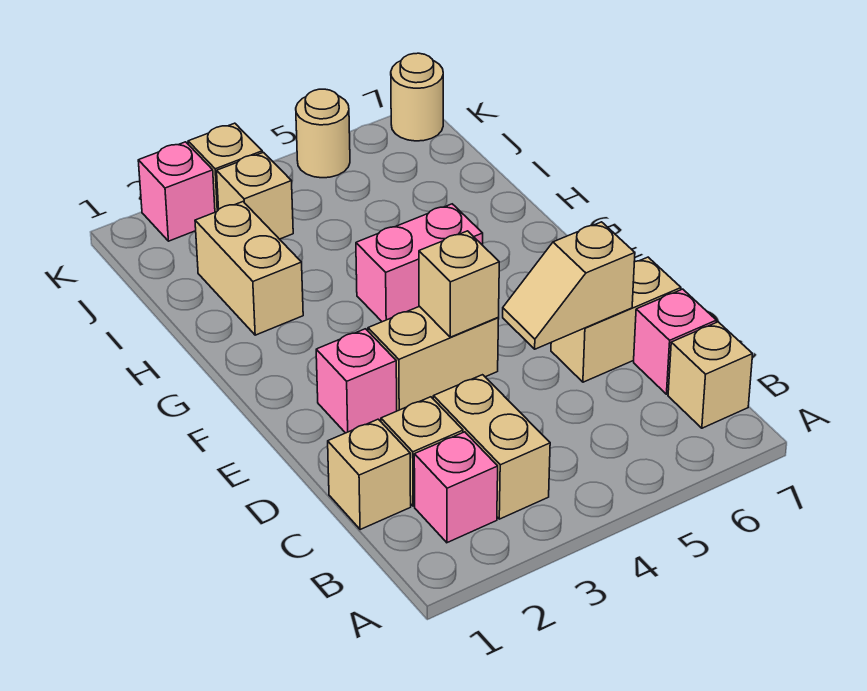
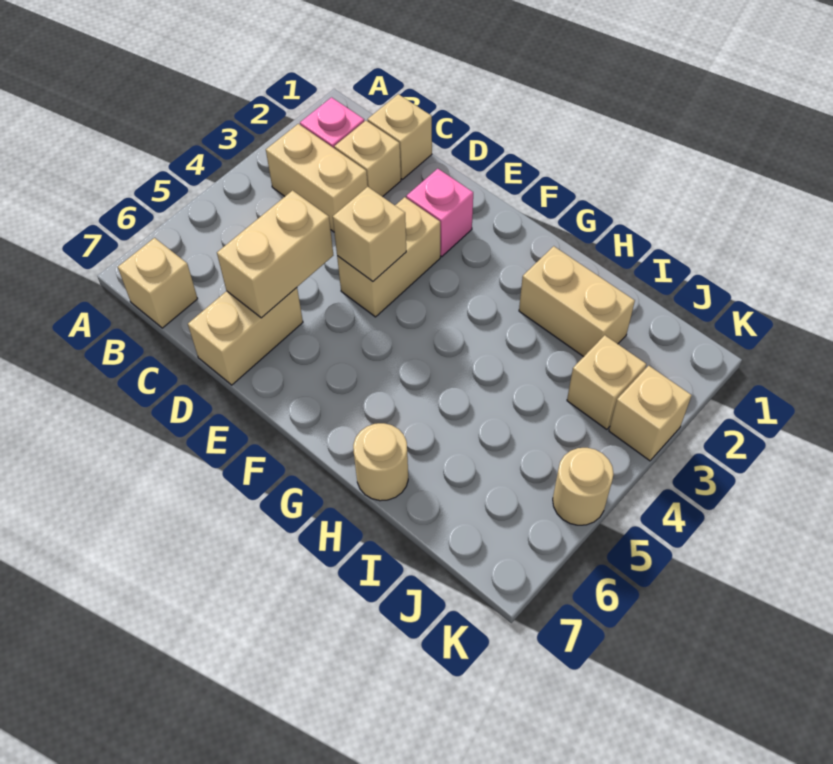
pink 1x1 brick [634,289,716,394] -> none
tan 1x2 slope [503,222,635,349] -> tan 1x2 brick [217,190,333,318]
pink 1x2 brick [356,204,483,322] -> none
pink 1x1 brick [138,142,215,241] -> none
tan 1x1 round brick [391,53,443,141] -> tan 1x1 round brick moved to [353,423,408,501]

